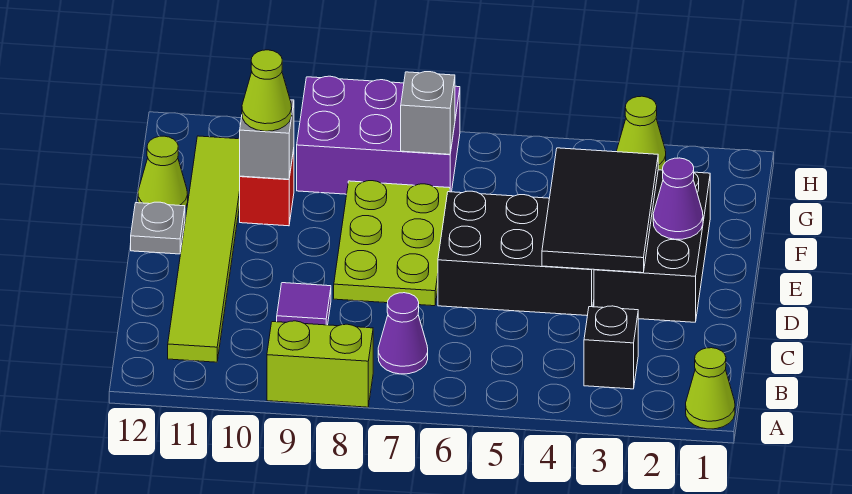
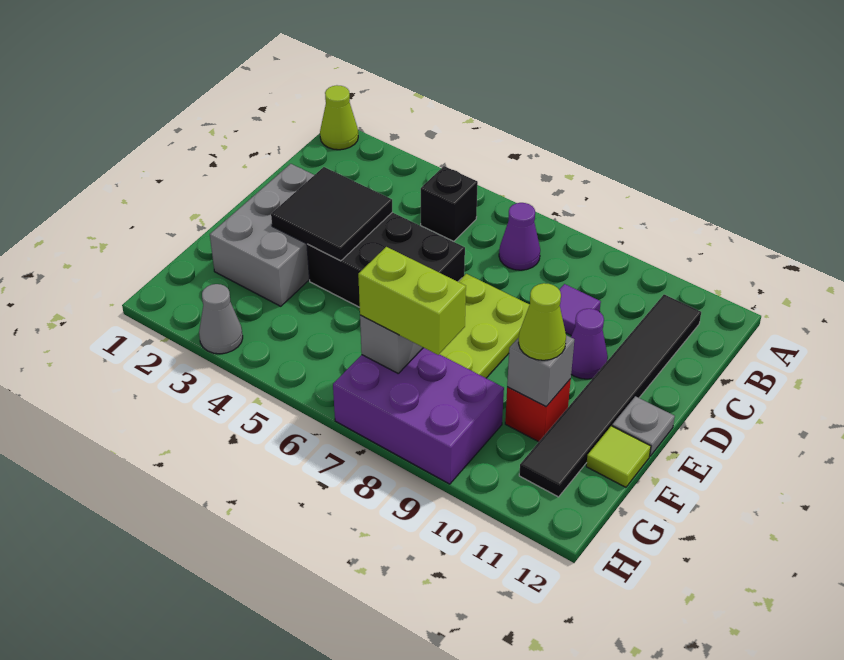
lime 1x2 brick [267,321,373,407] -> lime 1x2 brick moved to [358,247,466,355]
black 1x1 brick [584,306,638,389] -> black 1x1 brick moved to [421,166,478,242]
lime 1x6 tile [168,136,240,362] -> black 1x6 tile [519,295,701,497]
black 2x3 brick [594,170,710,322] -> grey 2x3 brick [210,164,314,306]
black 2x3 tile [542,148,658,273] -> black 2x2 tile [271,167,392,261]
purple 1x1 cone [653,158,703,239] -> purple 1x1 cone moved to [571,309,608,379]
lime 1x1 cone [138,136,188,208] -> lime 1x1 tile [586,426,651,487]
lime 1x1 cone [616,96,666,170] -> grey 1x1 cone [199,284,243,354]

